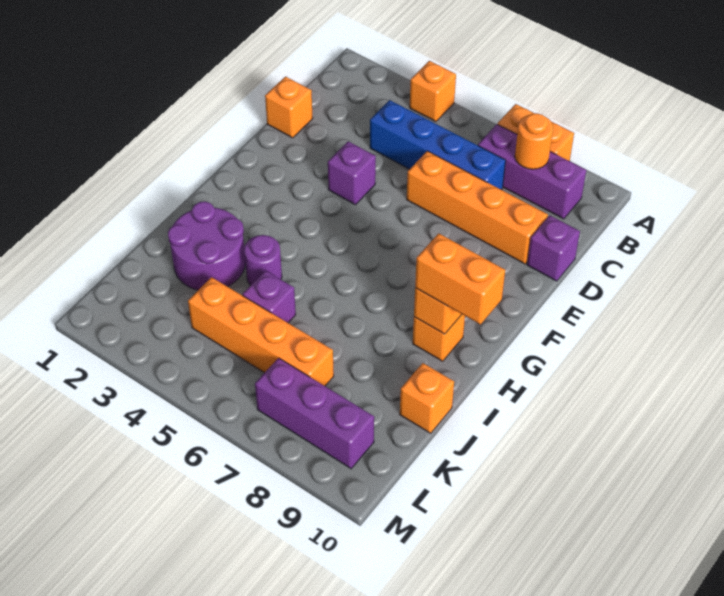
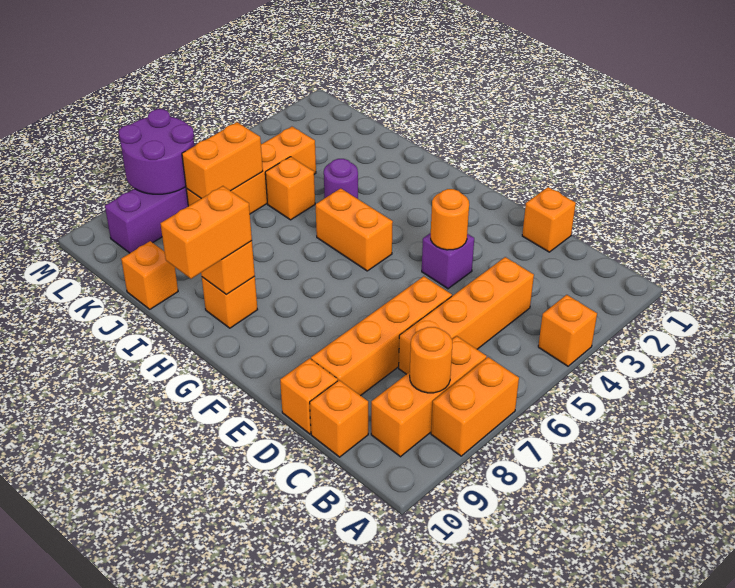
purple 1x3 brick [478,124,586,219] -> orange 1x3 brick [371,336,487,457]
blue 1x4 brick [370,100,506,190] -> orange 1x4 brick [399,257,534,374]
none -> orange 1x1 brick [310,380,368,457]
purple 1x1 brick [527,215,580,281] -> orange 1x1 brick [280,358,338,434]
none -> orange 1x1 round brick [431,189,469,250]
none -> orange 1x2 brick [316,188,393,271]
purple 2x2 round brick [168,201,246,290] -> purple 2x2 round brick moved to [119,109,194,194]
purple 1x1 brick [243,271,296,323] -> orange 1x1 brick [265,157,315,220]
none -> orange 1x2 brick [182,122,263,199]

